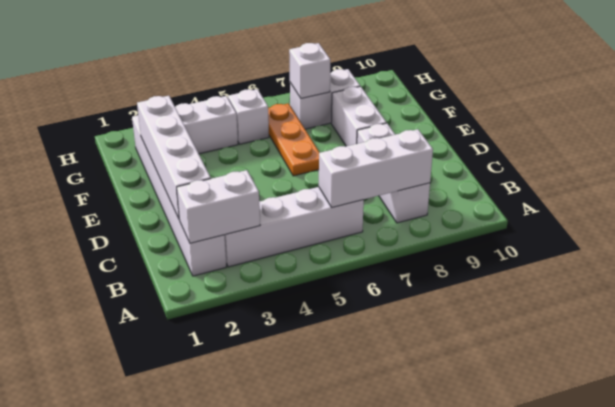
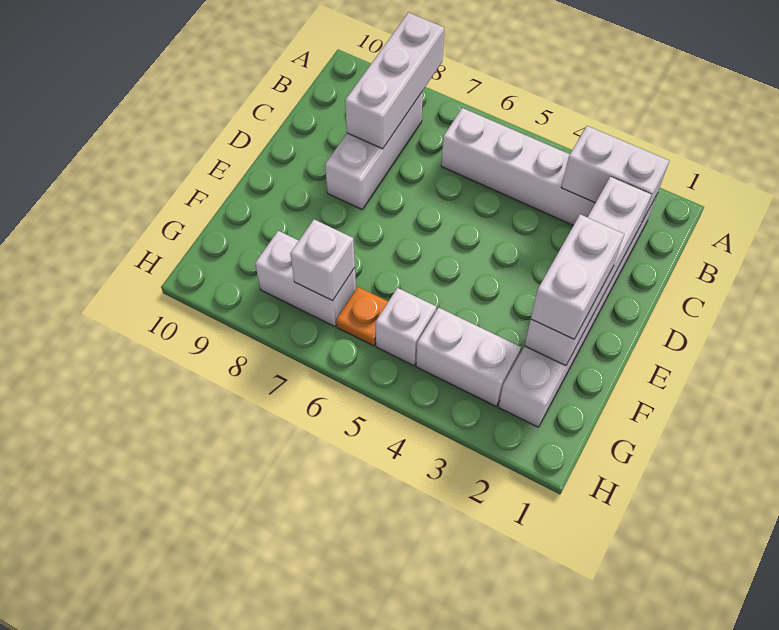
white 1x3 brick [319,129,433,207] -> white 1x3 brick turned to [345,13,444,149]
orange 1x3 plate [268,103,320,176] -> orange 1x1 plate [336,287,388,346]
white 1x2 brick [332,86,387,146] -> white 1x2 brick moved to [531,214,624,339]

